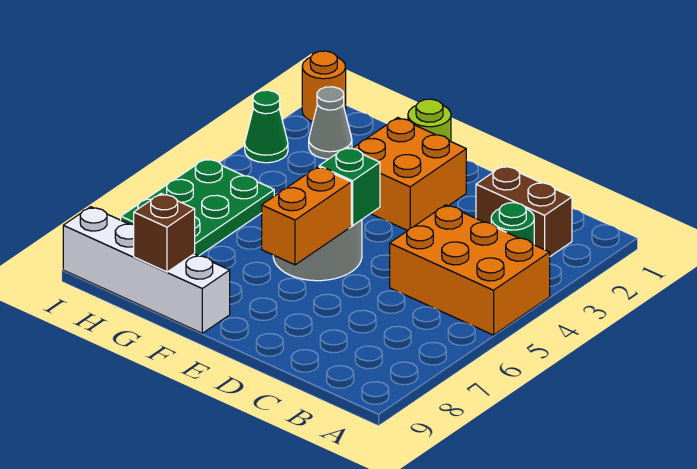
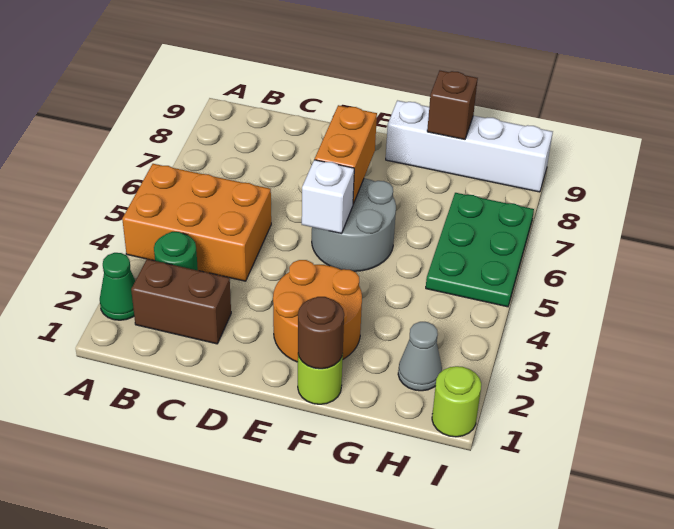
orange 2x2 brick [352,118,466,231] -> orange 2x2 round brick [273,260,362,362]
green 1x1 brick [319,147,380,226] -> white 1x1 brick [302,160,354,234]
none -> brown 1x1 round brick [298,297,344,369]
orange 1x1 round brick [302,51,346,122] -> lime 1x1 round brick [432,366,481,437]
green 1x1 cone [245,90,288,163] -> green 1x1 cone moved to [100,253,135,320]

